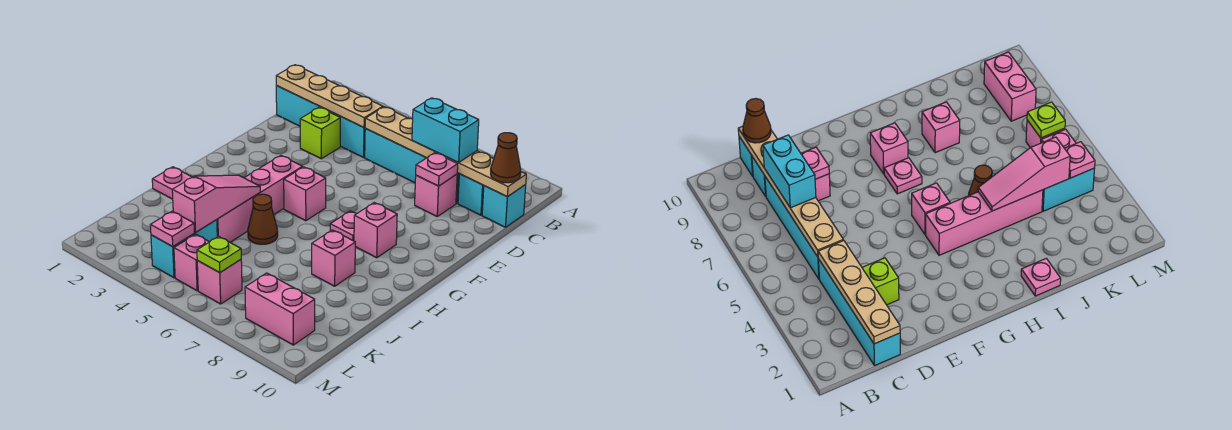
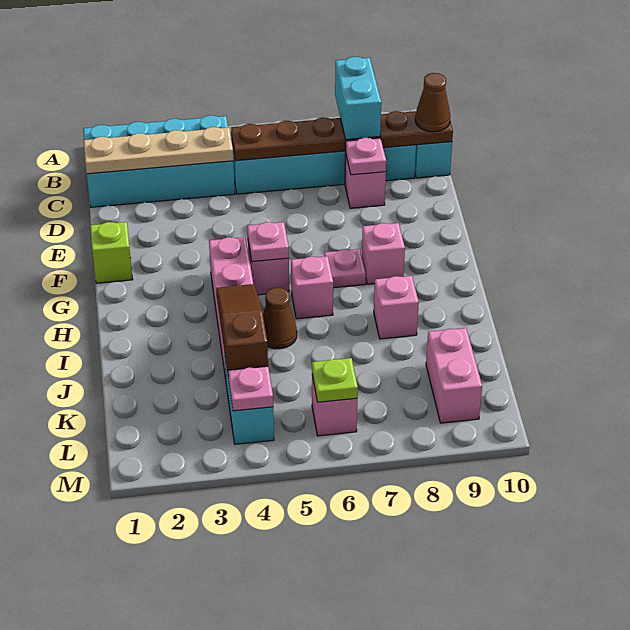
cyan 1x4 brick [276,86,366,157] -> cyan 2x4 brick [83,115,235,207]
tan 1x6 plate [365,107,526,197] -> brown 1x6 plate [231,111,453,161]
cyan 1x2 brick [412,98,479,163] -> cyan 1x2 brick turned to [335,57,381,139]
lime 1x1 brick [300,107,340,159] -> lime 1x1 brick moved to [90,222,133,283]
pink 1x1 plate [152,167,192,199] -> pink 1x1 plate moved to [247,222,289,262]
pink 1x3 slope [172,175,260,232] -> brown 1x3 slope [216,284,268,379]
pink 1x1 brick [174,234,209,291] -> pink 1x1 brick moved to [291,256,333,319]
pink 1x2 brick [245,273,315,345] -> pink 1x2 brick turned to [426,328,482,423]

